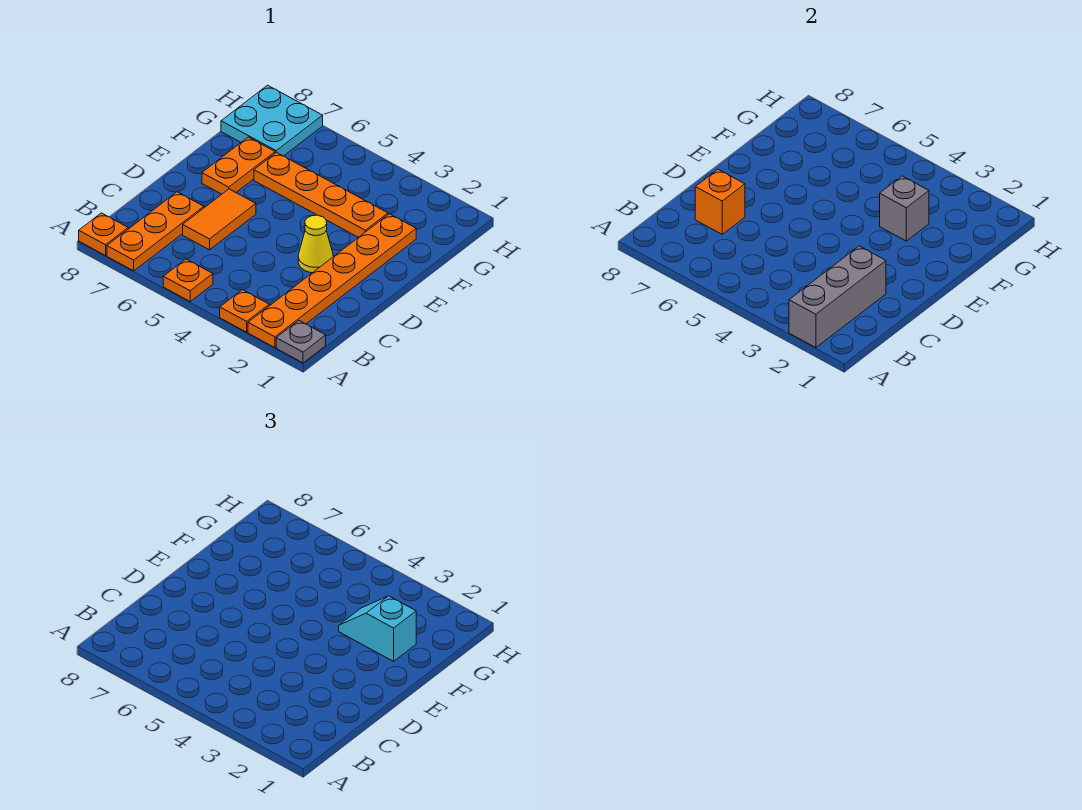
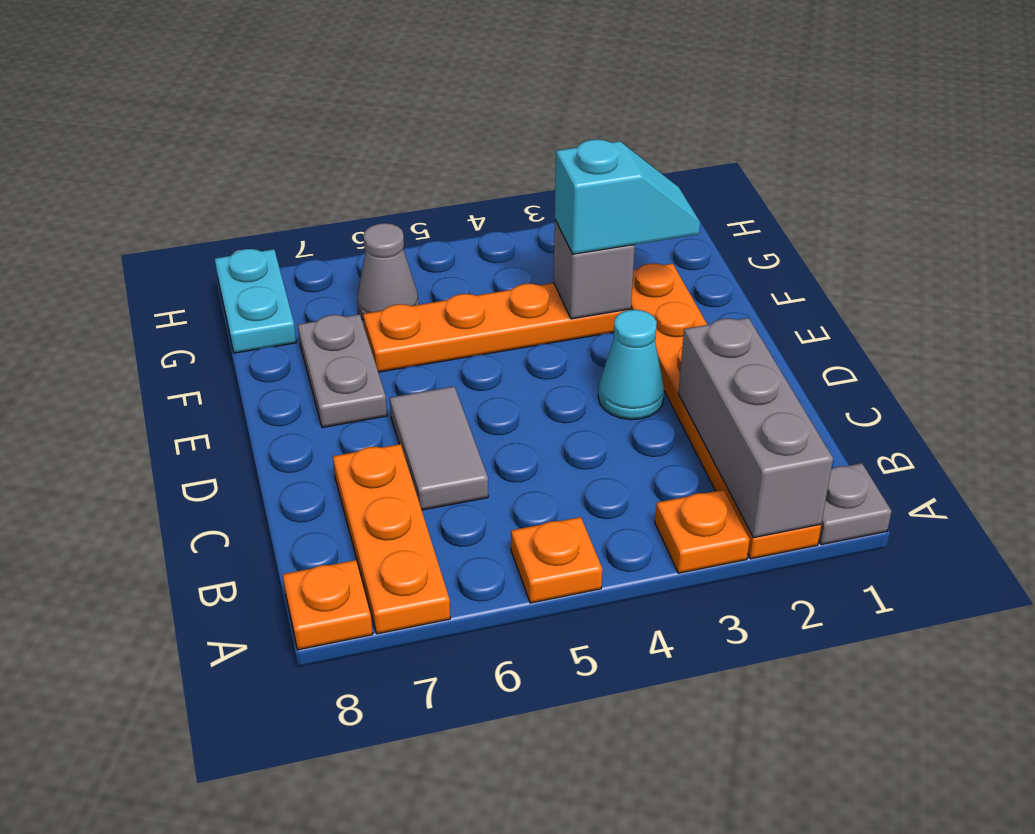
orange 1x2 tile [183,189,256,250] -> grey 1x2 tile [390,386,488,510]
orange 1x1 brick [695,169,745,234] -> none
yellow 1x1 cone [298,215,333,273] -> cyan 1x1 cone [598,310,664,420]
orange 1x2 plate [202,137,275,194] -> grey 1x2 plate [298,314,387,428]
cyan 1x2 slope [339,596,416,661] -> cyan 1x2 slope turned to [555,139,700,254]
none -> grey 1x1 cone [357,223,418,320]
cyan 2x2 plate [221,85,323,156] -> cyan 1x2 plate [215,249,296,353]

